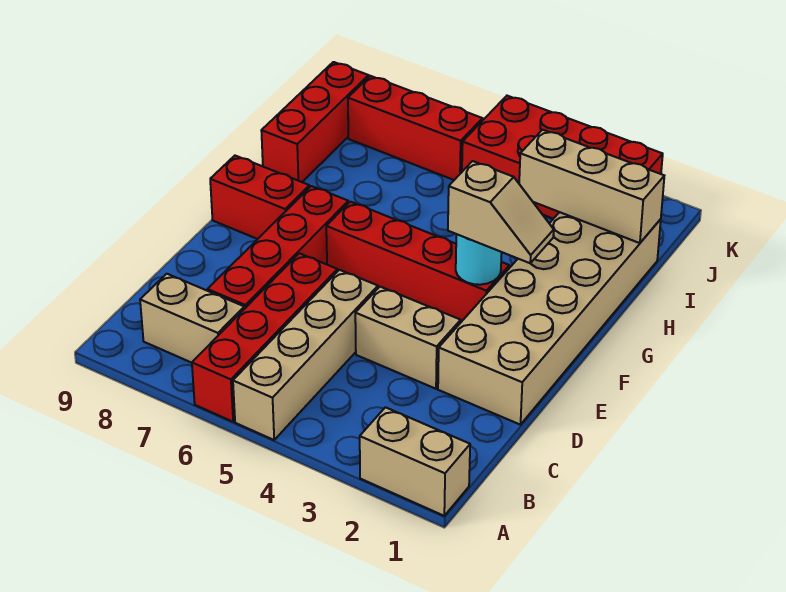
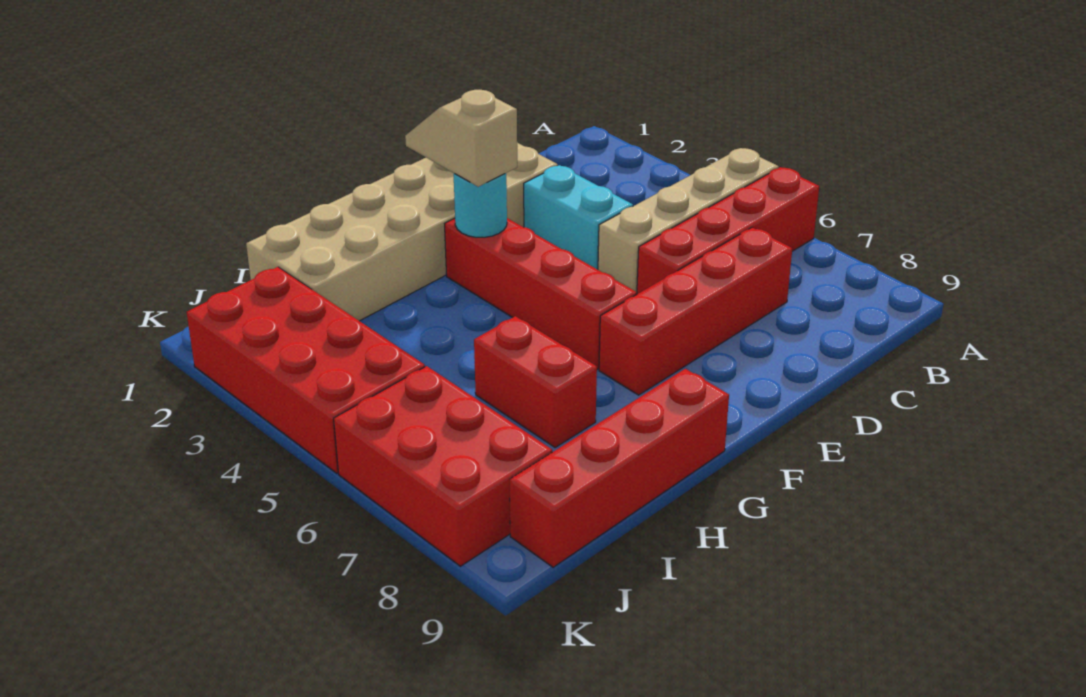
tan 1x2 brick [360,407,470,516] -> none
tan 1x2 brick [140,274,244,363] -> none
tan 1x2 brick [355,287,461,389] -> cyan 1x2 brick [524,165,633,270]
red 1x2 brick [210,156,309,239] -> red 1x2 brick moved to [474,316,597,447]
red 1x3 brick [261,62,369,182] -> red 1x4 brick [510,369,729,567]
tan 1x3 brick [519,130,664,243] -> none
red 1x3 brick [348,76,483,180] -> red 2x3 brick [334,366,552,566]

